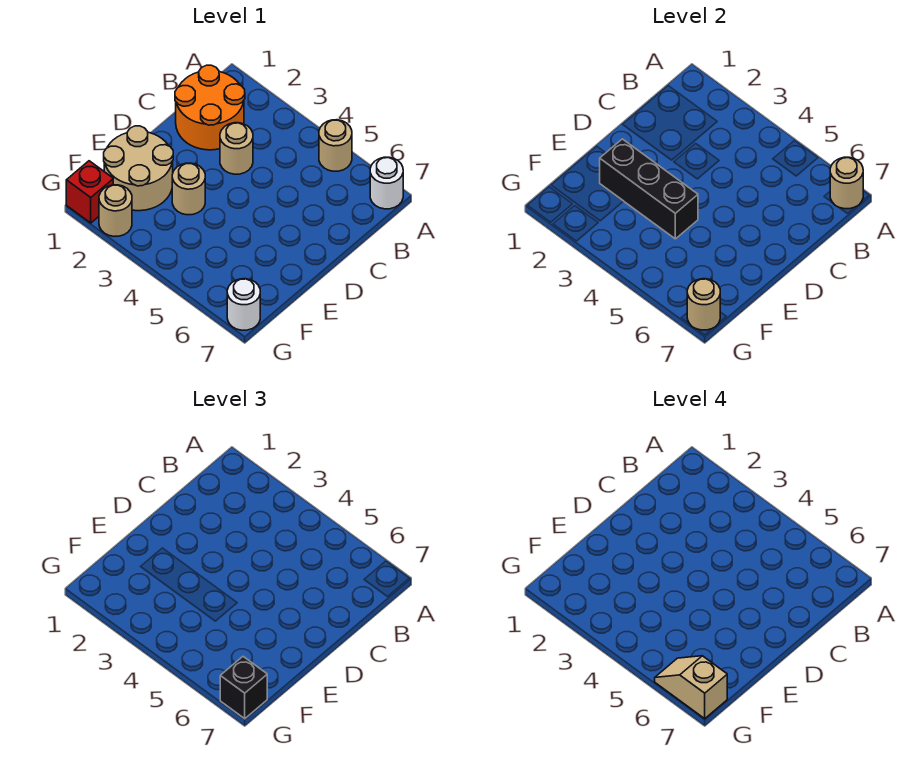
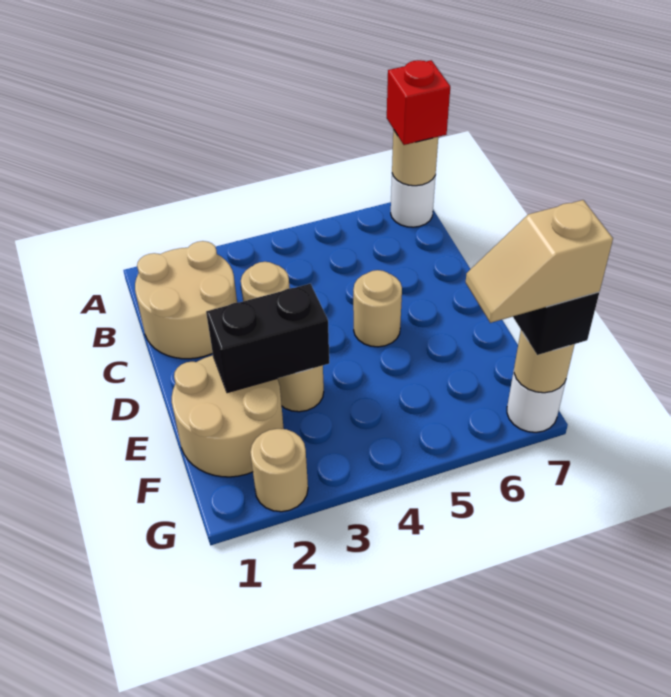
tan 1x1 round brick [319,120,352,171] -> tan 1x1 round brick moved to [353,270,402,347]
orange 2x2 round brick [175,65,245,150] -> tan 2x2 round brick [135,241,237,359]
black 1x3 brick [600,139,698,239] -> black 1x2 brick [206,284,329,393]
red 1x1 brick [66,161,113,223] -> red 1x1 brick moved to [387,60,450,145]

